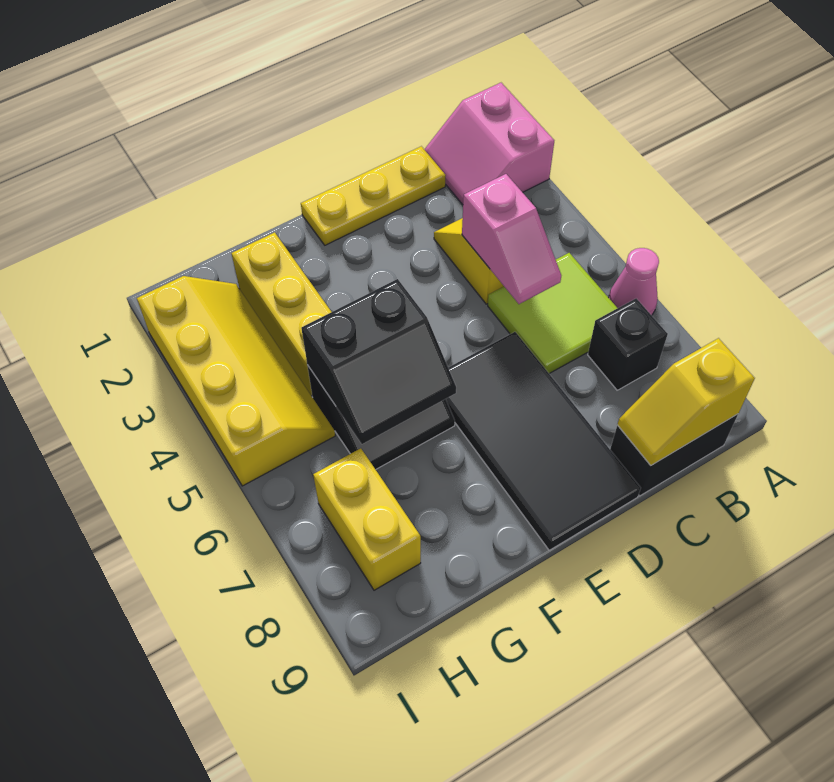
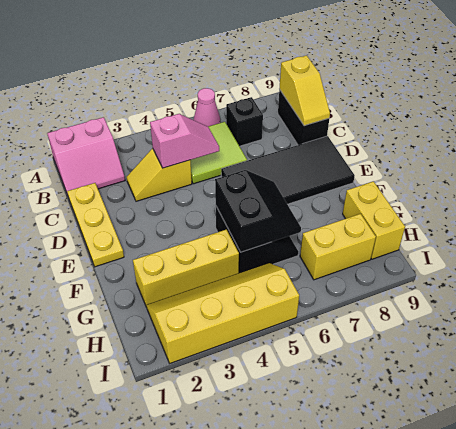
none -> yellow 1x2 brick [343,181,405,259]

